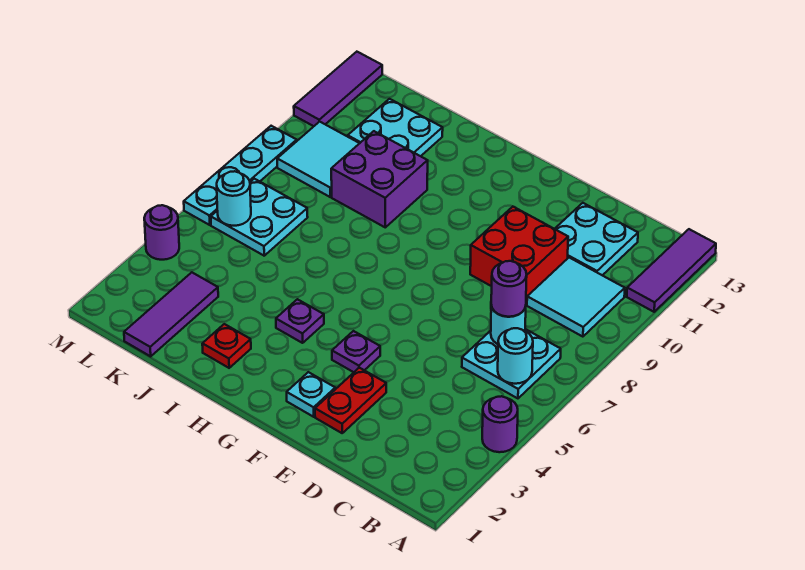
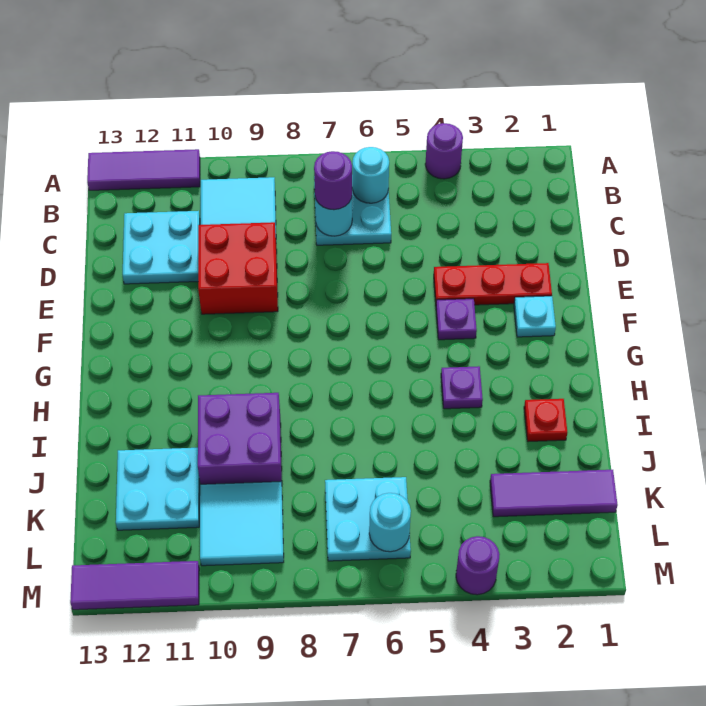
red 1x2 plate [315,368,386,433] -> red 1x3 plate [434,263,552,305]
cyan 1x4 plate [184,126,297,225] -> none

